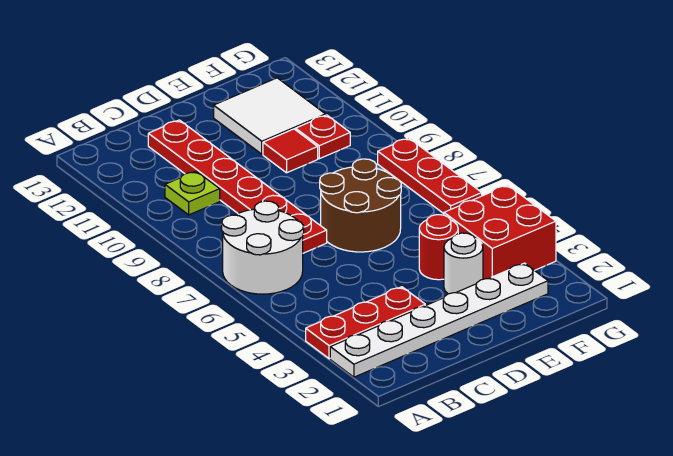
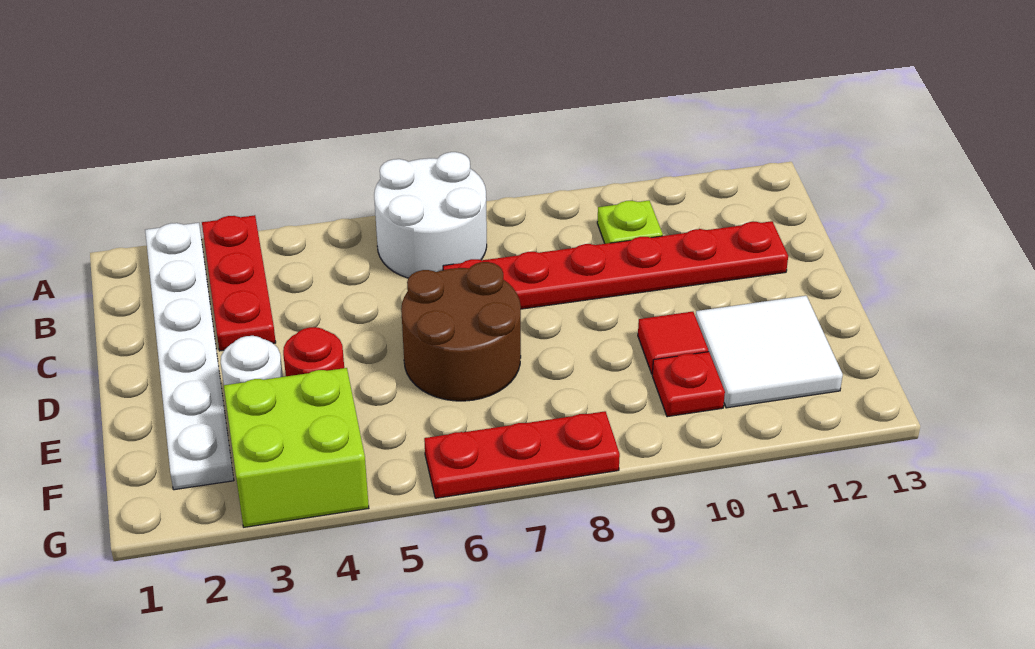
red 2x2 brick [444,185,556,279] -> lime 2x2 brick [224,368,369,527]

